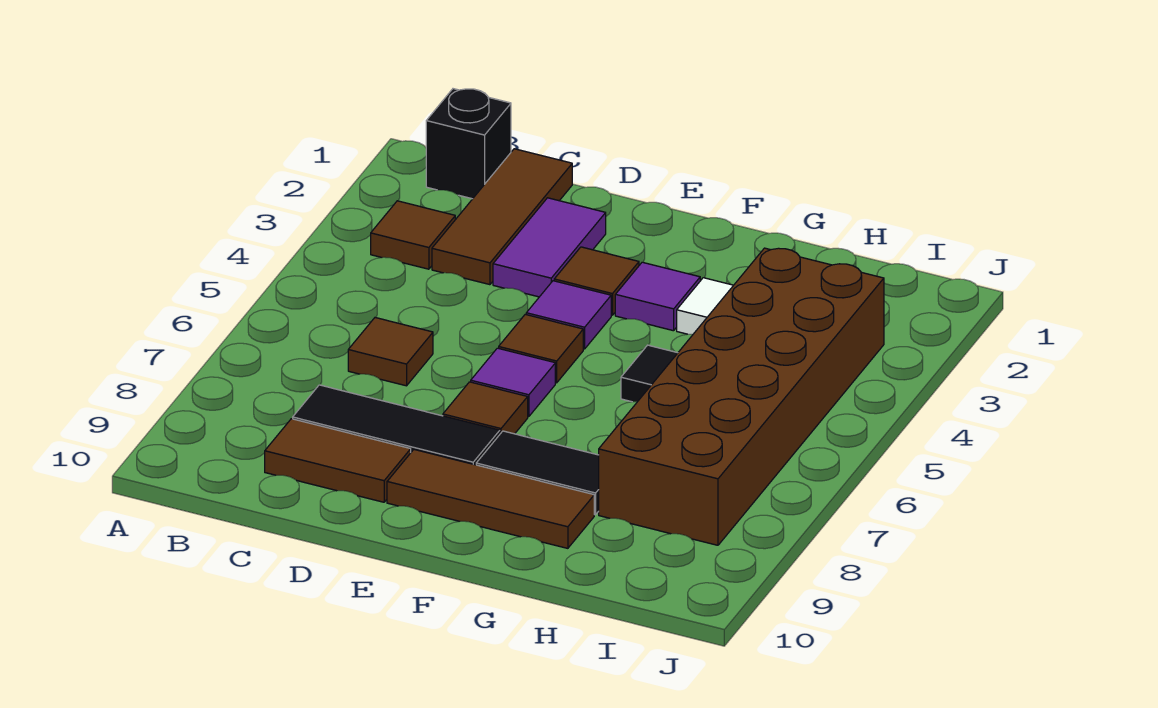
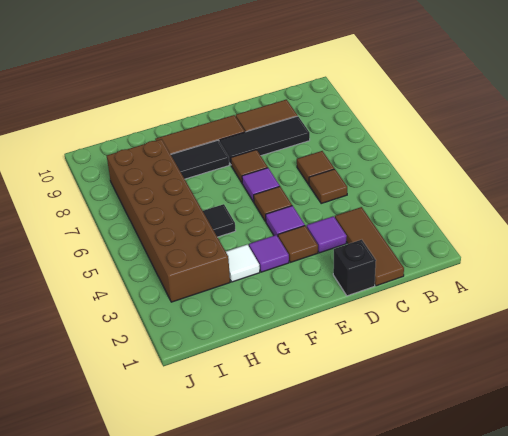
black 1x1 brick [426,89,511,199] -> black 1x1 brick moved to [333,240,376,296]
brown 1x1 tile [371,201,455,269] -> brown 1x1 tile moved to [309,169,347,203]
purple 1x2 tile [493,198,606,297] -> purple 1x1 tile [307,216,347,253]

